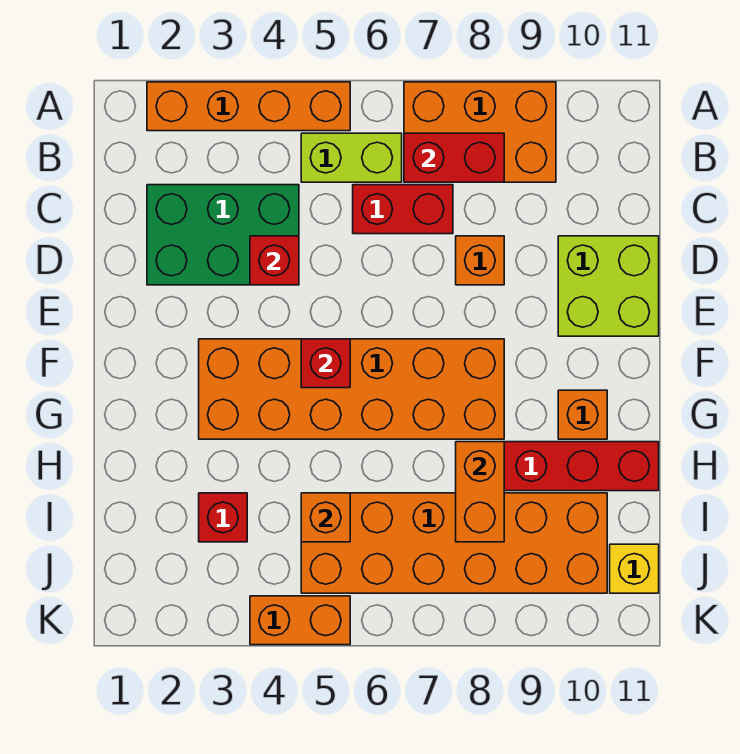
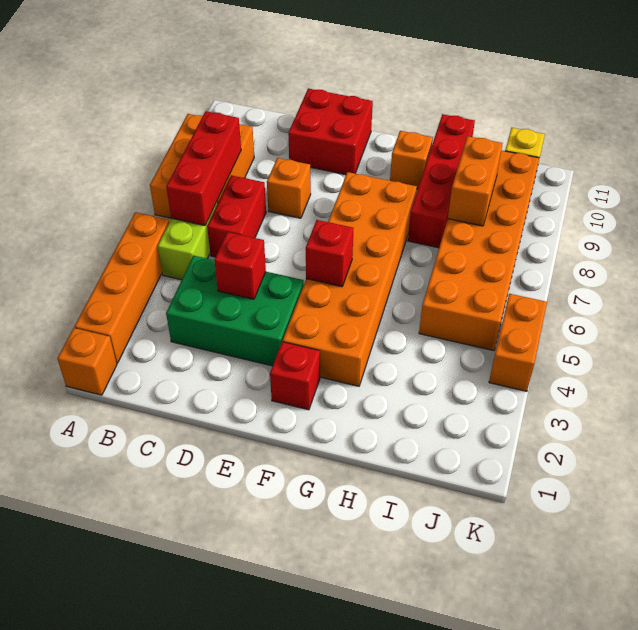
red 1x2 brick [404,133,504,182] -> red 1x3 brick [166,111,241,225]
green 2x3 brick [147,185,299,285] -> green 2x3 brick turned to [166,256,304,366]
lime 2x2 brick [558,236,659,336] -> red 2x2 brick [288,89,373,175]
orange 1x2 brick [456,442,504,542] -> orange 1x2 brick turned to [448,136,503,226]
red 1x1 brick [199,493,247,542] -> red 1x1 brick moved to [270,342,320,410]
orange 1x1 brick [301,493,350,542] -> orange 1x1 brick moved to [57,328,117,395]

